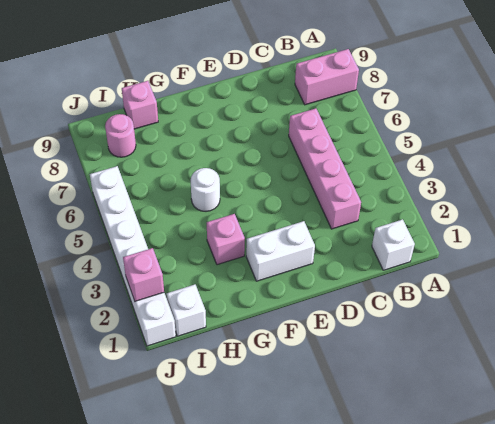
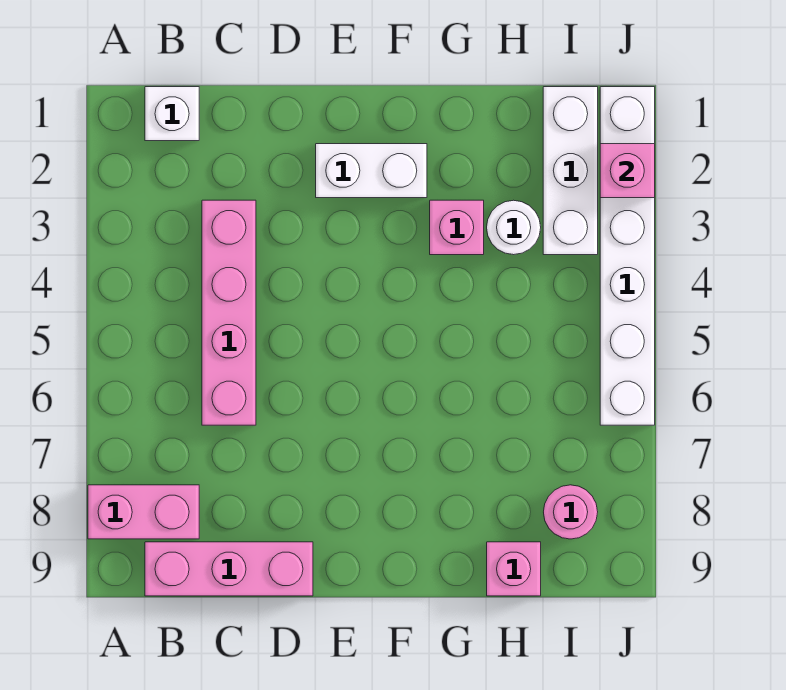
none -> pink 1x3 brick [145,542,313,596]
white 1x1 round brick [191,168,220,211] -> white 1x1 round brick moved to [487,200,541,255]
white 1x1 brick [166,285,206,336] -> white 1x3 brick [543,87,598,255]

